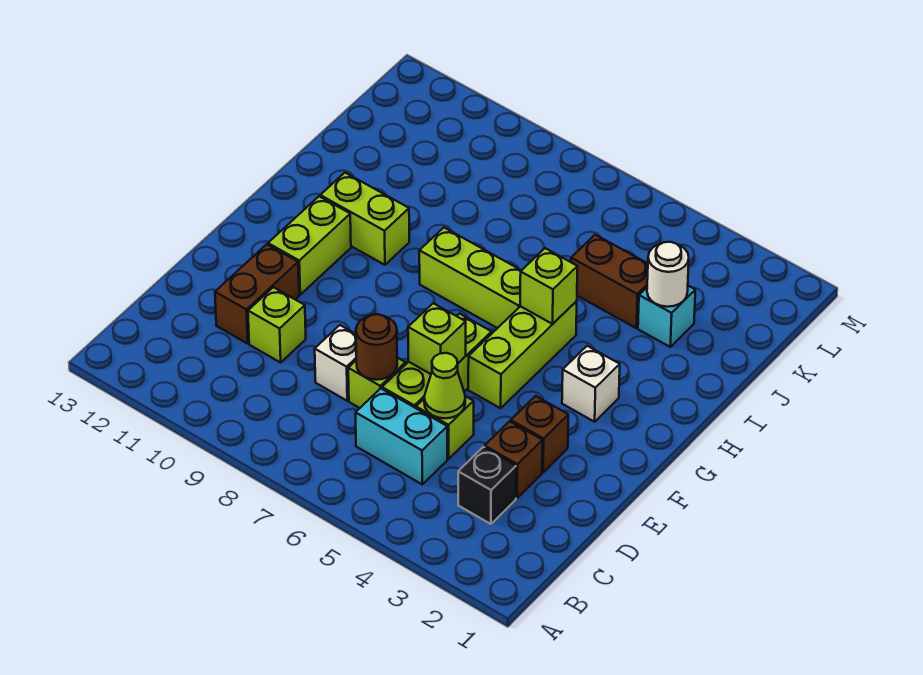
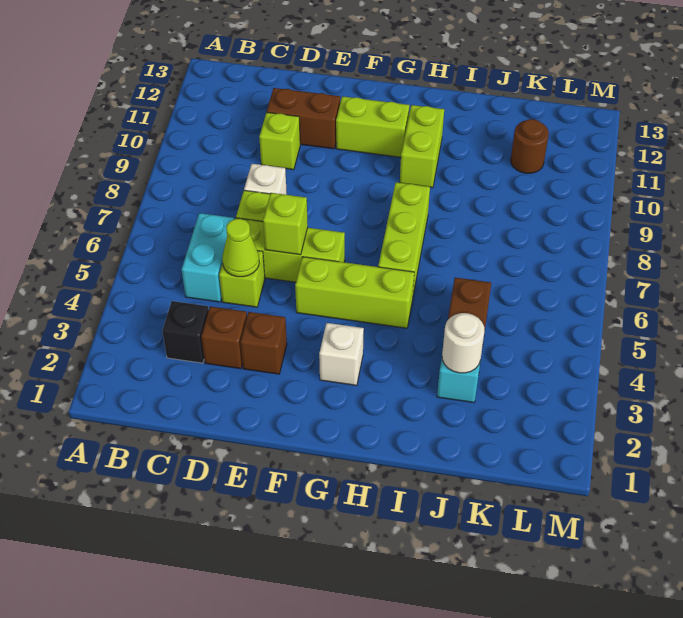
brown 1x1 round brick [356,314,397,380] -> brown 1x1 round brick moved to [511,119,549,173]
lime 1x1 brick [520,248,577,324] -> none

